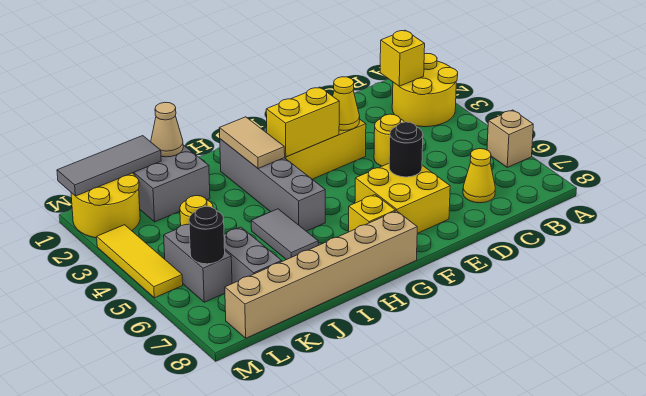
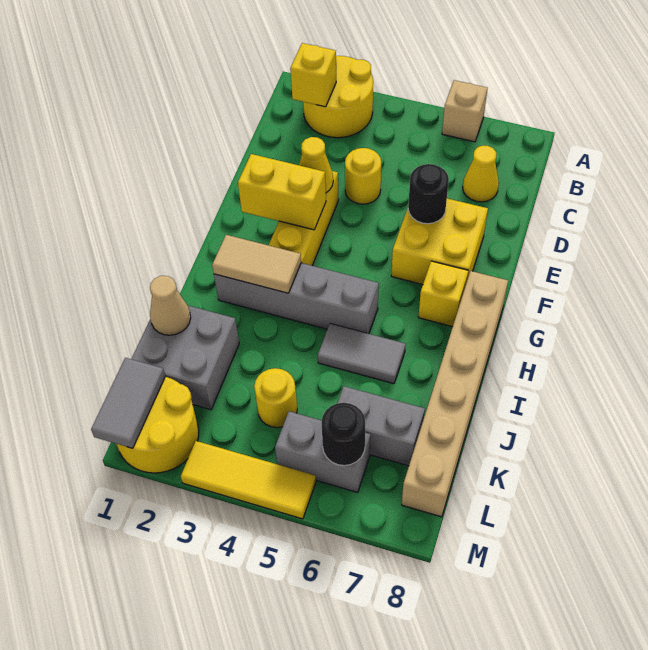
yellow 1x2 brick [266,87,339,157] -> yellow 1x2 brick turned to [238,154,326,230]
grey 1x3 tile [57,136,161,196] -> grey 1x2 tile [91,358,165,448]

